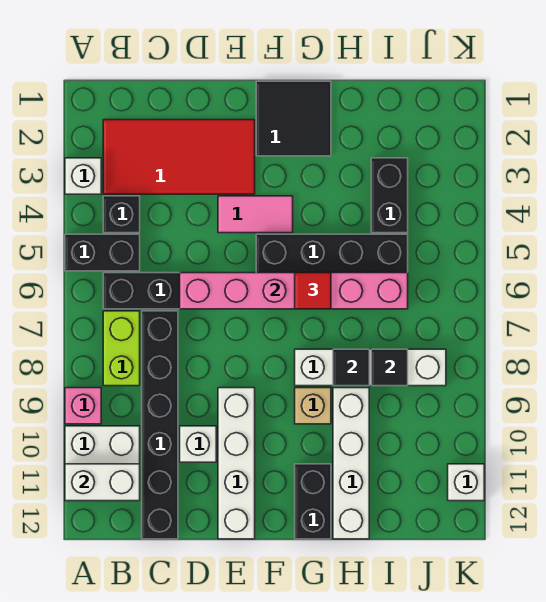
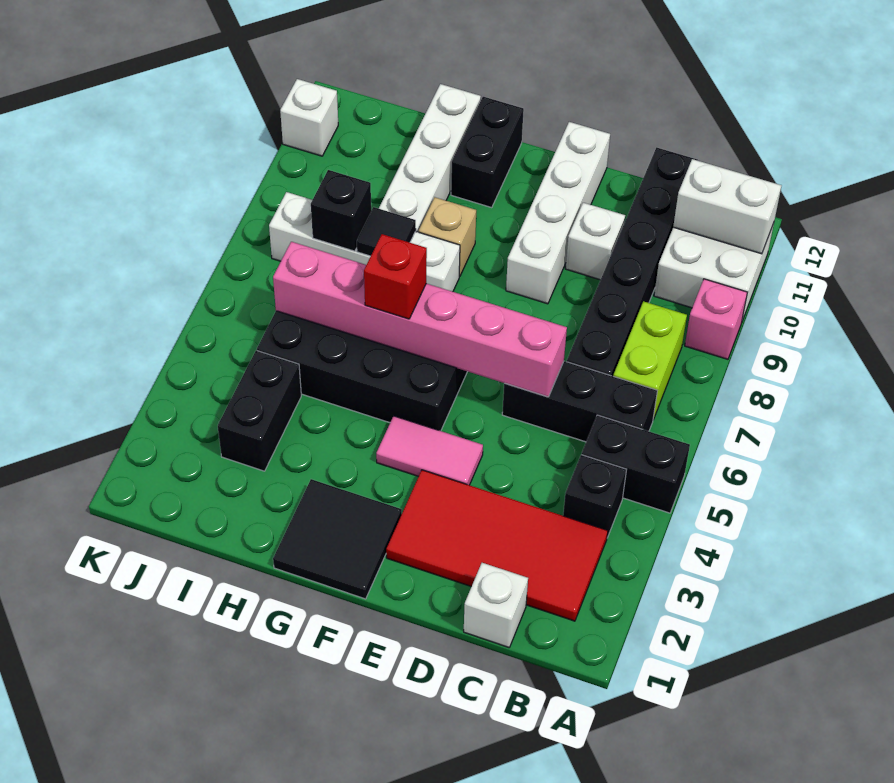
white 1x1 brick [65,158,101,194] -> white 1x1 brick moved to [464,563,528,647]
red 1x1 tile [295,273,331,309] -> red 1x1 brick [364,234,427,319]
black 1x1 tile [371,349,408,386] -> black 1x1 brick [311,170,371,251]

